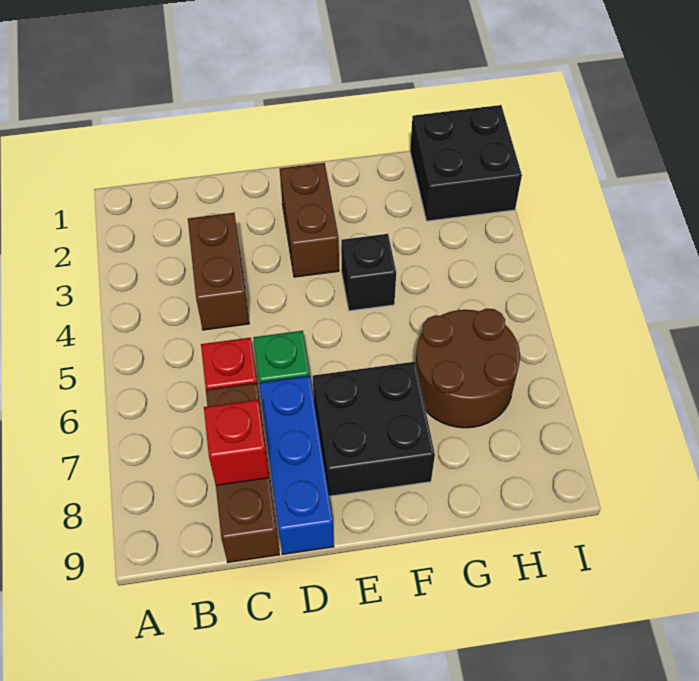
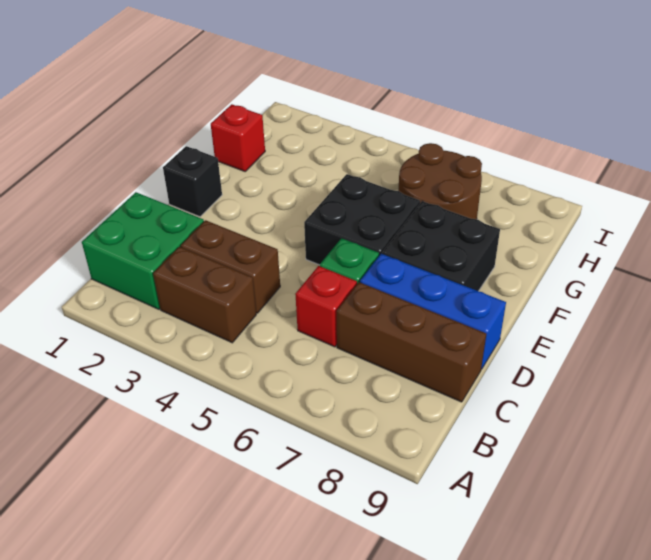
none -> green 2x2 brick [82,192,204,309]
red 1x1 brick [204,400,269,485] -> red 1x1 brick moved to [211,104,265,171]
brown 1x2 brick [280,163,339,277] -> brown 1x2 brick moved to [153,247,256,343]
black 1x1 brick [341,234,396,311] -> black 1x1 brick moved to [163,146,222,217]
black 2x2 brick [410,105,522,221] -> black 2x2 brick moved to [304,174,420,265]

